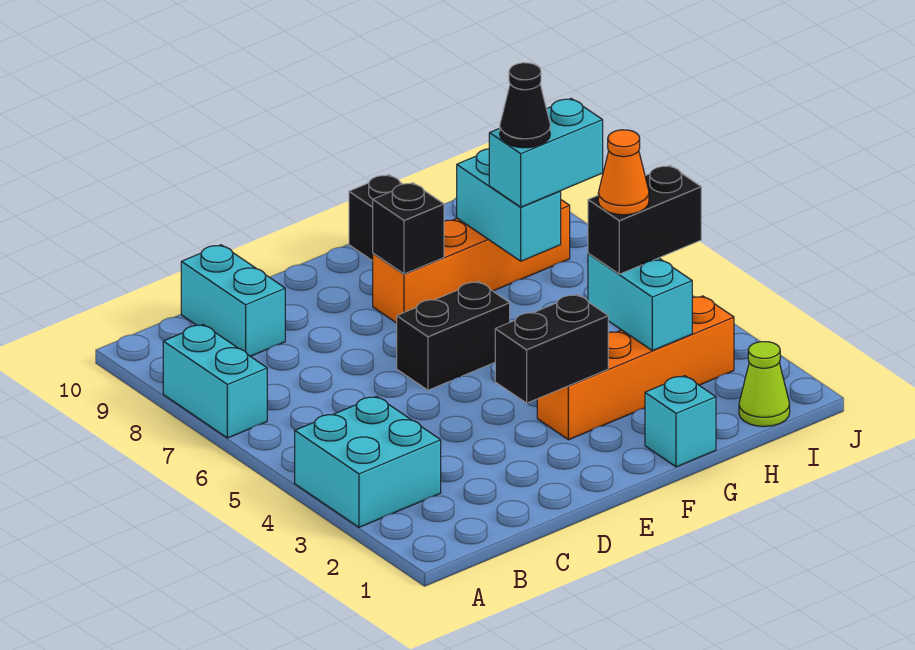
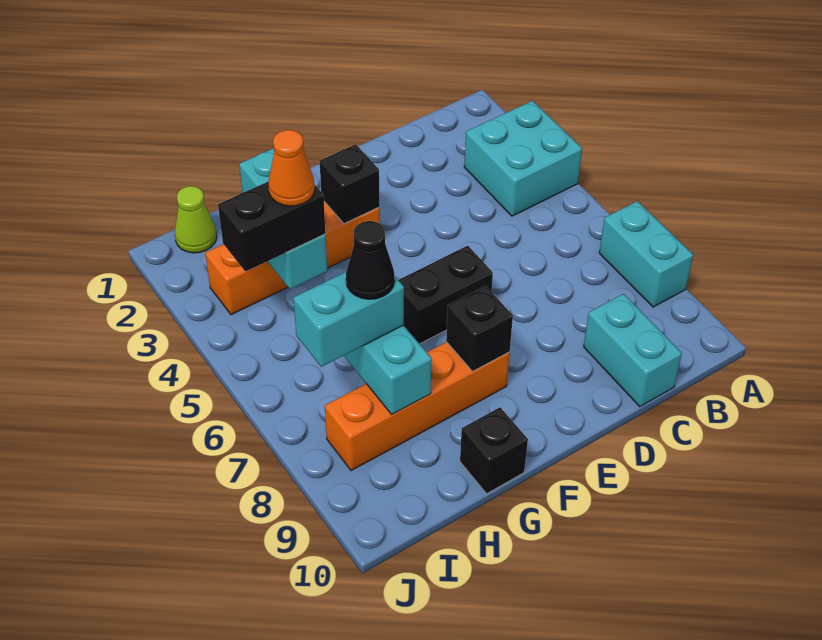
black 1x2 brick [495,295,608,403] -> black 1x1 brick [320,144,380,224]

